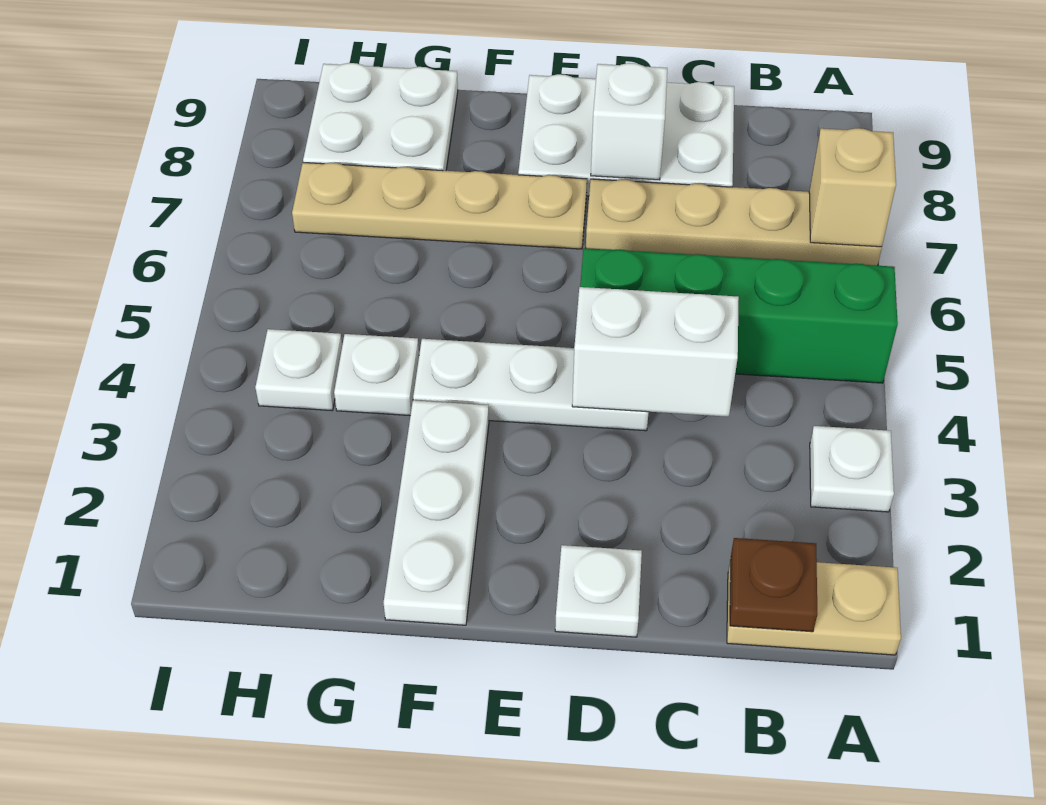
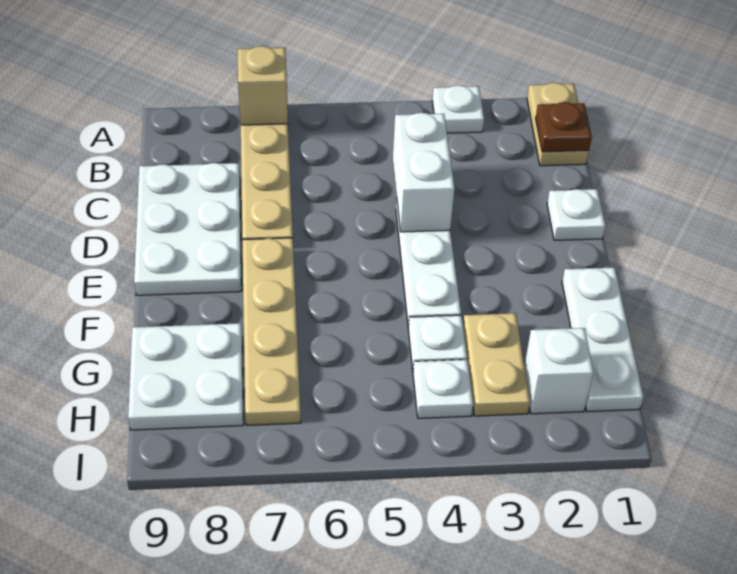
green 1x4 brick [580,248,898,383] -> none
white 1x1 brick [591,63,667,180] -> white 1x1 brick moved to [524,328,593,414]
white 1x3 plate [384,400,489,625] -> white 1x3 plate turned to [562,267,643,411]
none -> tan 1x2 plate [463,313,530,416]

